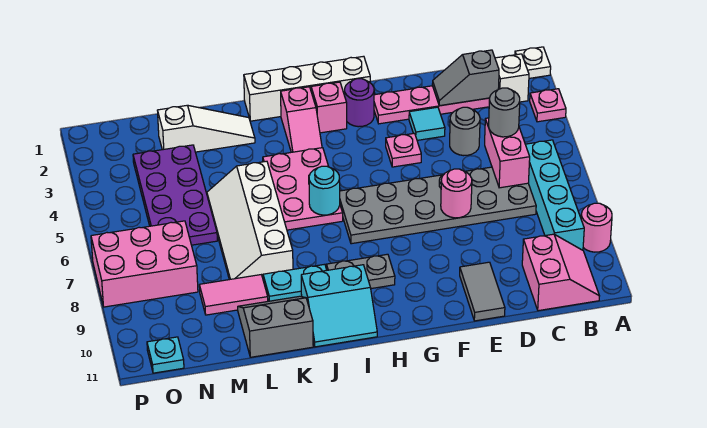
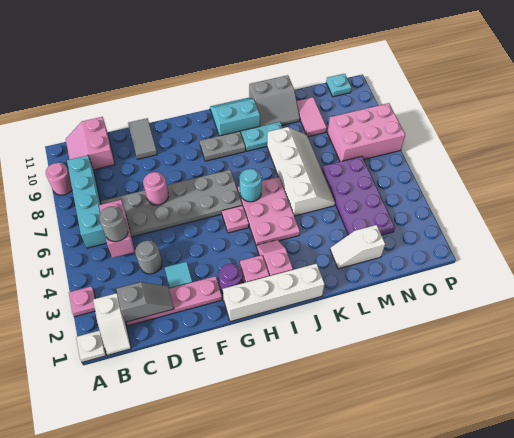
pink 1x1 plate [386,133,421,167] -> pink 1x1 plate moved to [222,206,249,233]
white 1x3 slope [157,105,255,152] -> white 1x2 slope [330,225,385,269]
pink 1x2 tile [199,275,268,315] -> pink 1x2 tile turned to [297,97,327,137]

